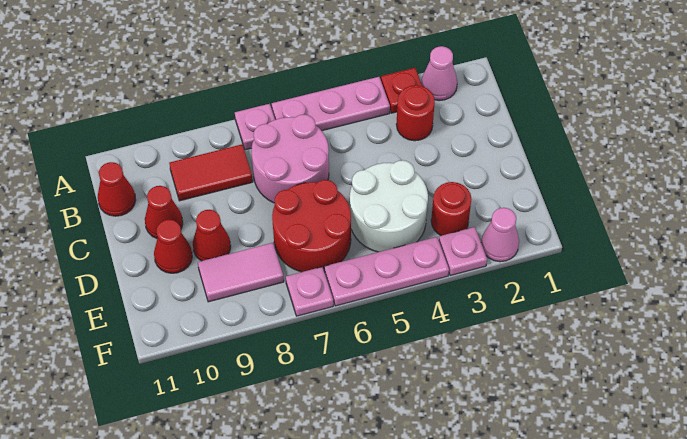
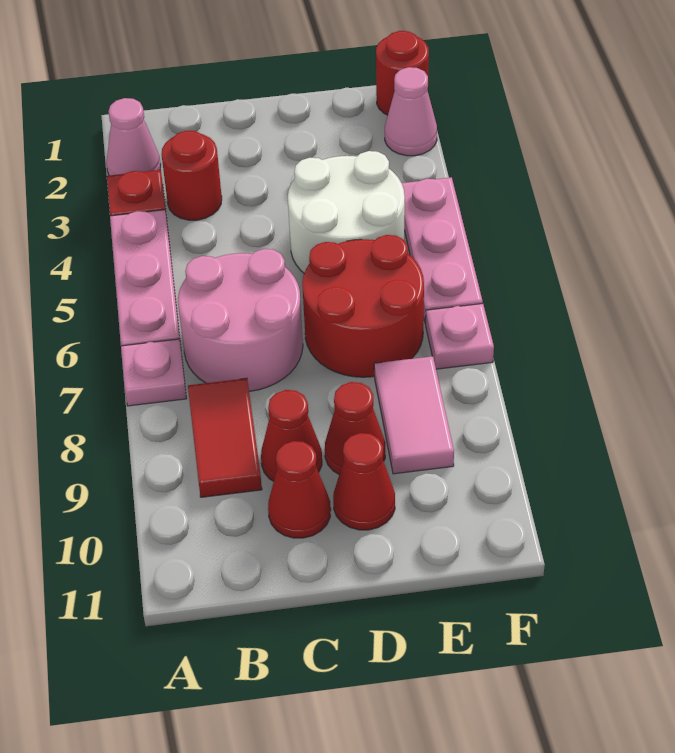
red 1x1 cone [98,162,136,216] -> red 1x1 cone moved to [261,390,322,481]
red 1x1 round brick [431,182,471,236] -> red 1x1 round brick moved to [376,31,429,115]
pink 1x1 plate [439,227,487,276] -> none

